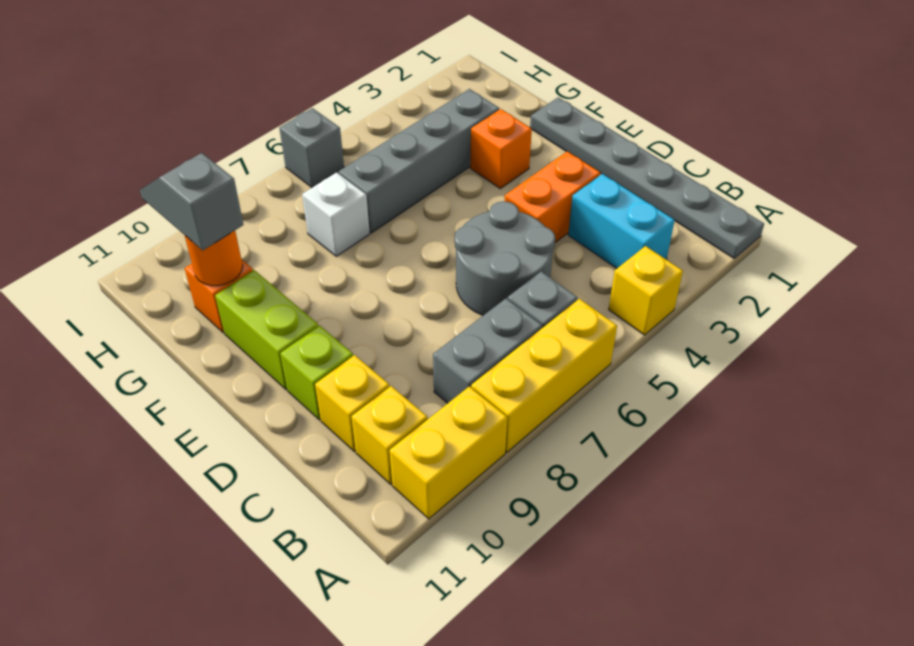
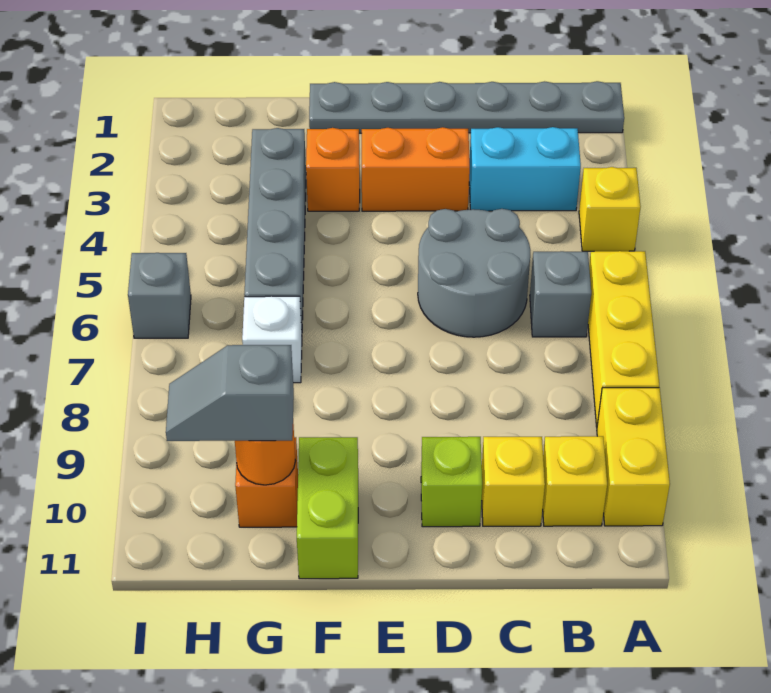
grey 1x2 brick [433,299,542,403] -> none
orange 1x2 brick [505,151,600,242] -> orange 1x2 brick turned to [362,127,470,211]
lime 1x2 brick [215,270,318,389] -> lime 1x2 brick turned to [297,437,358,579]

